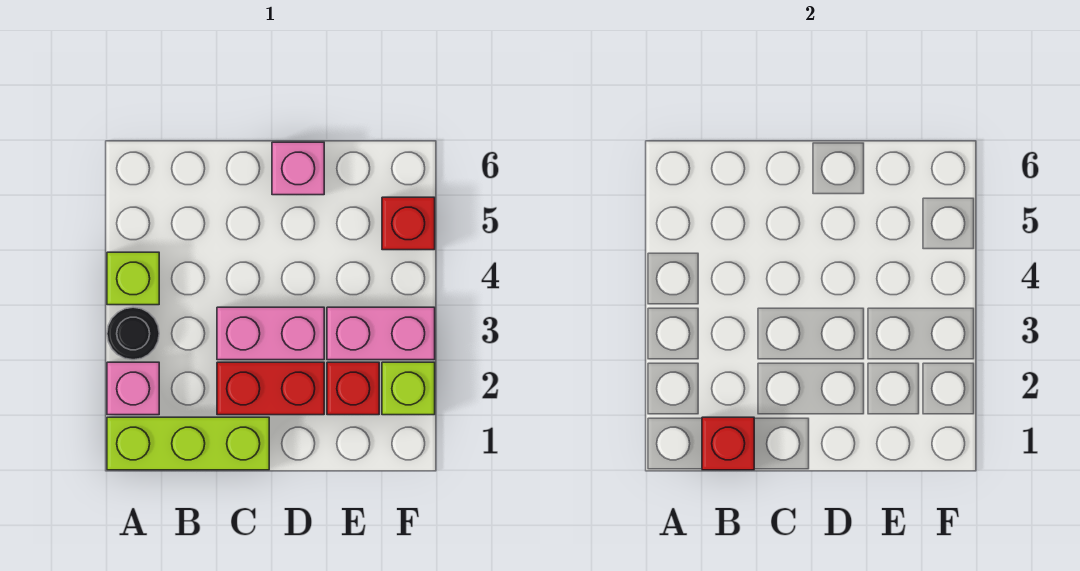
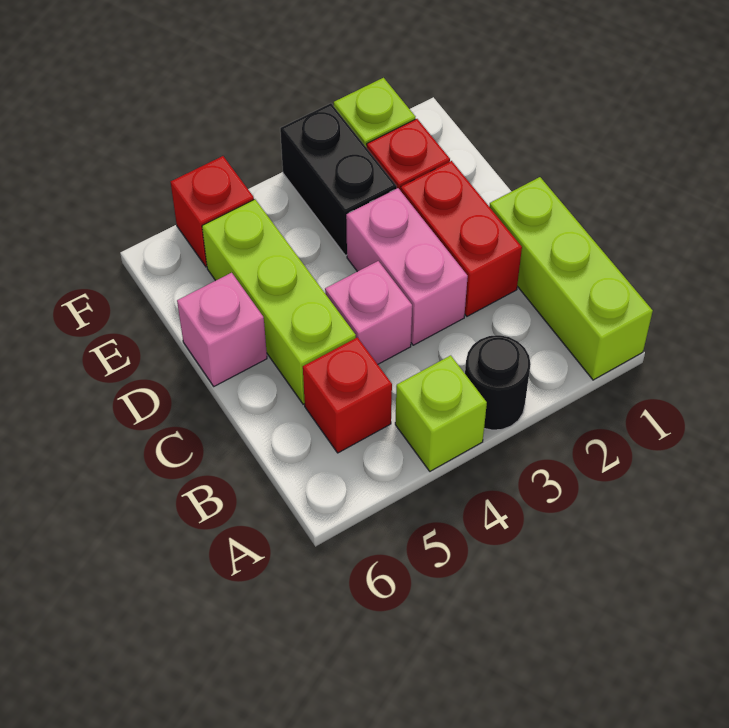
pink 1x1 brick [107,362,159,415] -> pink 1x1 brick moved to [325,261,412,364]
red 1x1 brick [702,417,754,470] -> red 1x1 brick moved to [303,337,392,453]
none -> lime 1x3 brick [202,199,356,404]
pink 1x2 brick [327,307,435,360] -> black 1x2 brick [280,103,397,256]

